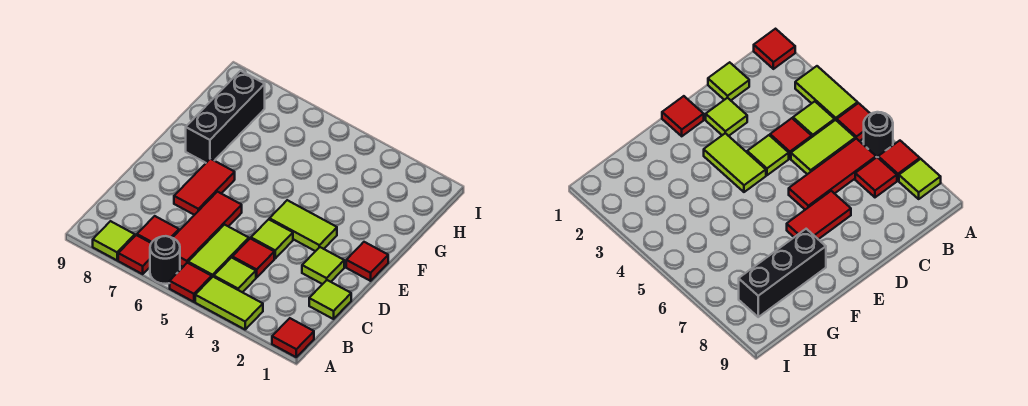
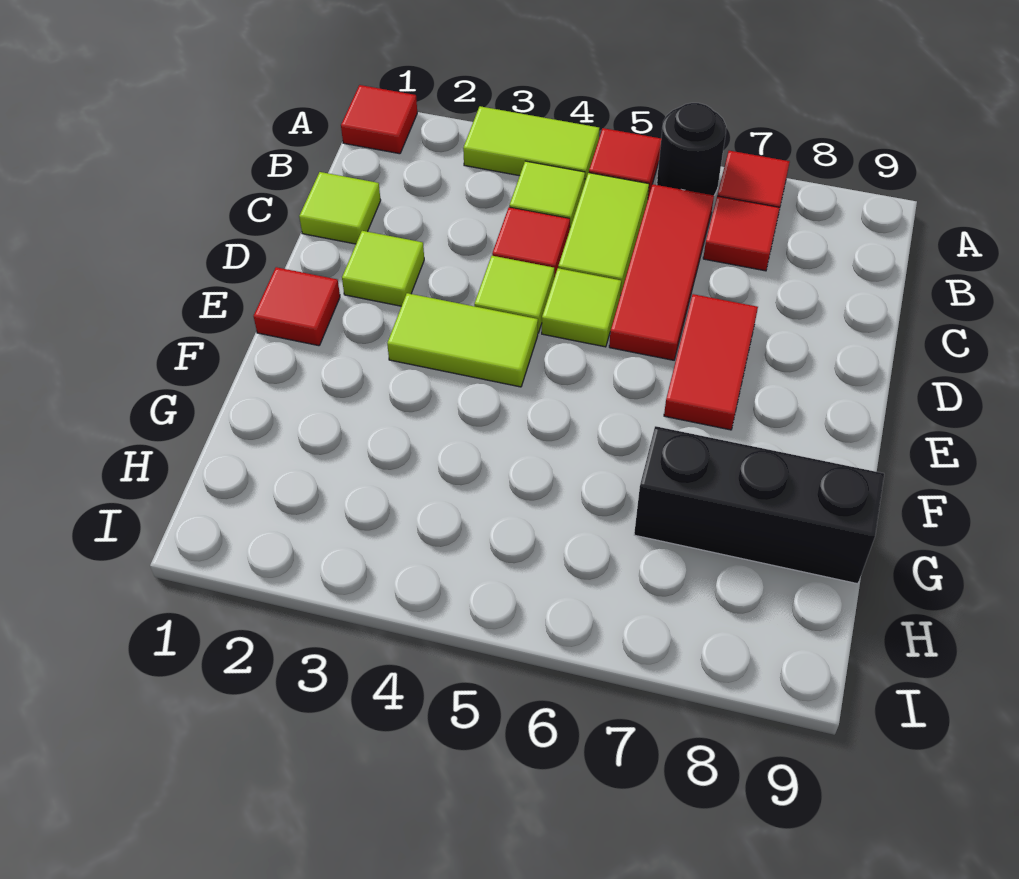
lime 1x1 tile [93,221,135,260] -> lime 1x1 tile moved to [542,268,621,347]
black 1x3 brick [186,71,265,163] -> black 1x3 brick turned to [634,426,884,584]

